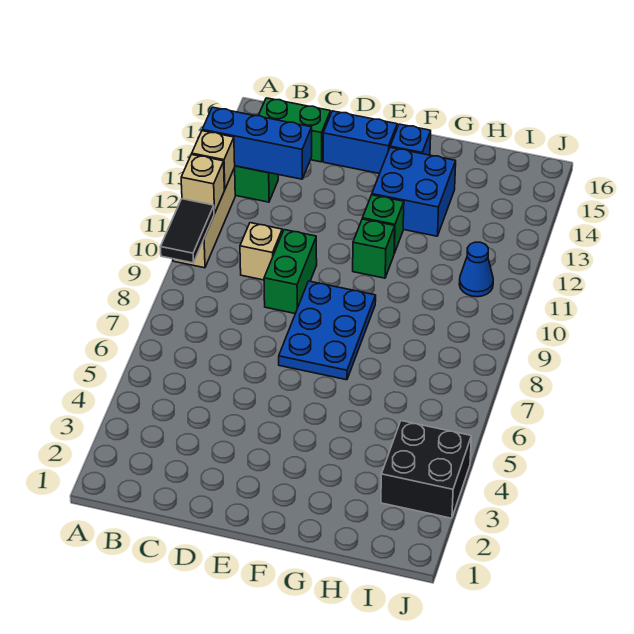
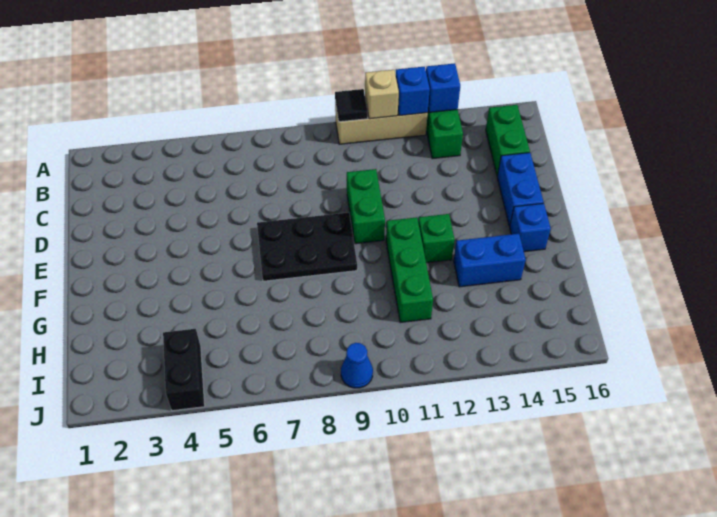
black 1x2 tile [161,199,214,263] -> black 1x1 tile [335,89,368,122]
tan 1x1 brick [192,131,235,190] -> blue 1x1 brick [396,67,430,116]
blue 1x3 brick [202,107,312,179] -> blue 1x1 brick [426,63,460,112]
tan 1x1 brick [240,223,282,280] -> none
green 1x2 brick [264,230,317,314] -> green 1x2 brick turned to [347,169,385,244]
blue 2x3 plate [279,281,376,380] -> black 2x3 plate [257,212,357,281]
green 1x1 brick [353,219,395,278] -> green 1x3 brick [386,217,433,323]
blue 2x2 brick [372,147,456,236] -> blue 1x2 brick [454,234,526,287]
black 2x2 brick [381,421,471,518] -> black 1x2 brick [163,329,205,411]
blue 1x1 cone [459,242,493,297] -> blue 1x1 cone moved to [341,343,373,388]

